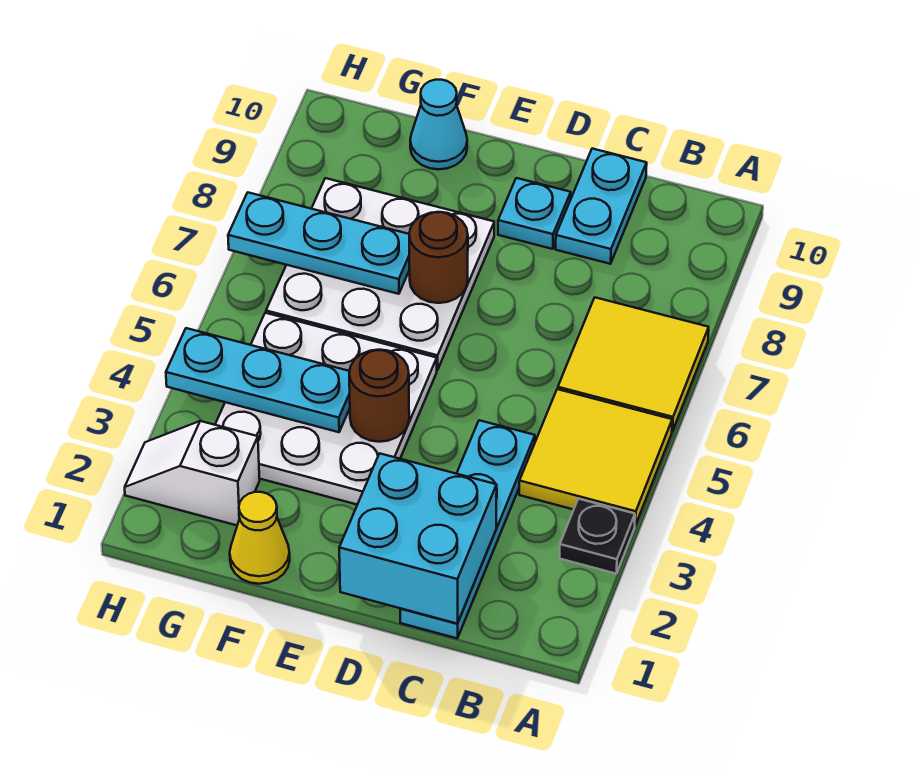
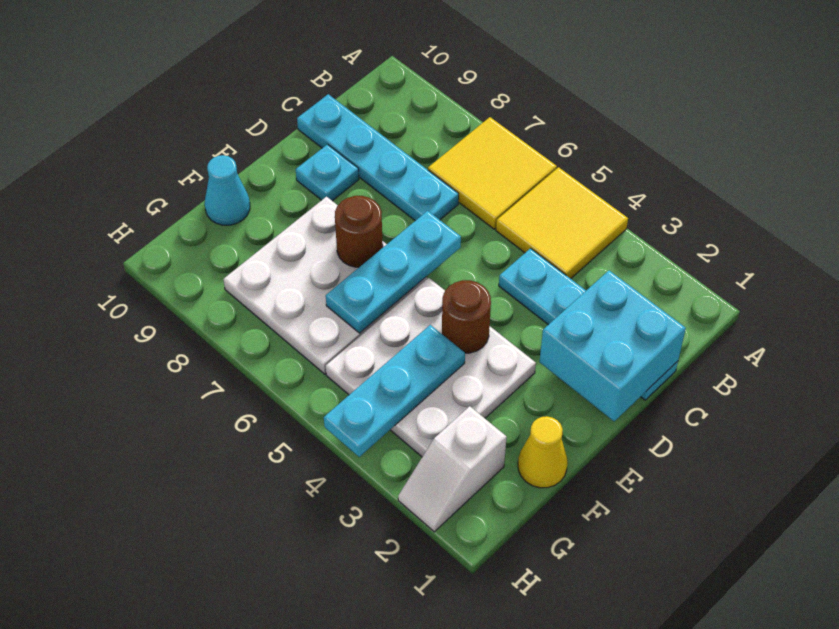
black 1x1 plate [560,499,635,574] -> none
cyan 1x2 plate [556,149,647,264] -> cyan 1x4 plate [297,94,459,221]
cyan 1x3 plate [228,193,410,294] -> cyan 1x3 plate moved to [326,211,461,333]

